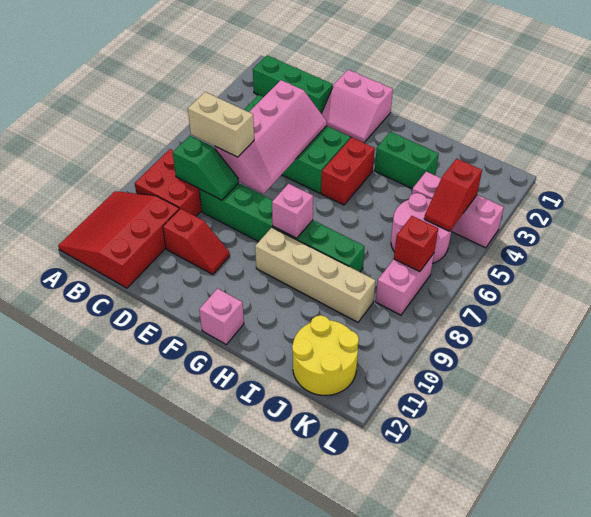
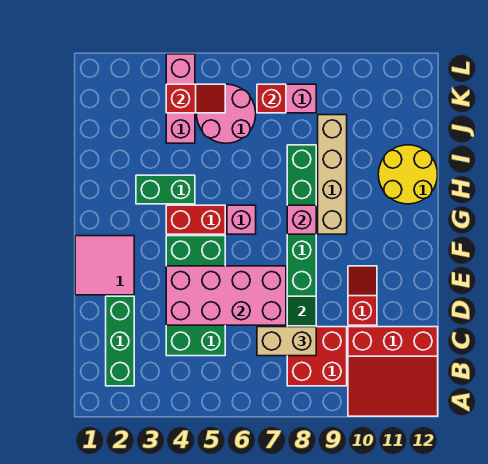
tan 1x2 brick [188,92,254,157] -> tan 1x2 brick turned to [257,327,316,356]
pink 2x4 slope [215,80,327,194] -> pink 2x4 brick [166,266,286,325]
pink 2x2 slope [322,70,393,143] -> pink 2x2 tile [75,236,134,295]
pink 1x1 brick [199,288,244,344] -> pink 1x1 brick moved to [227,205,256,234]
green 1x2 brick [375,132,439,189] -> green 1x2 brick turned to [136,175,195,204]
yellow 2x2 round brick [292,315,359,395] -> yellow 2x2 round brick moved to [378,145,438,204]

